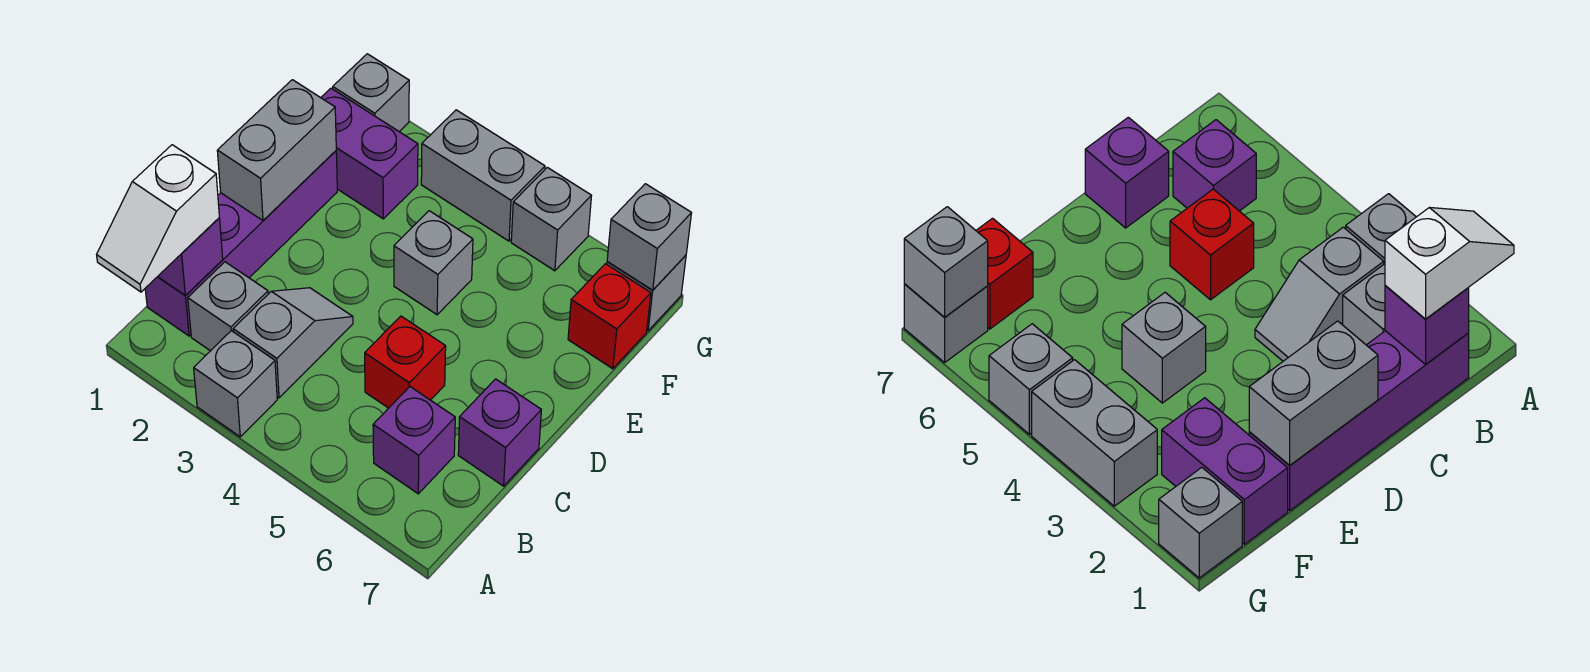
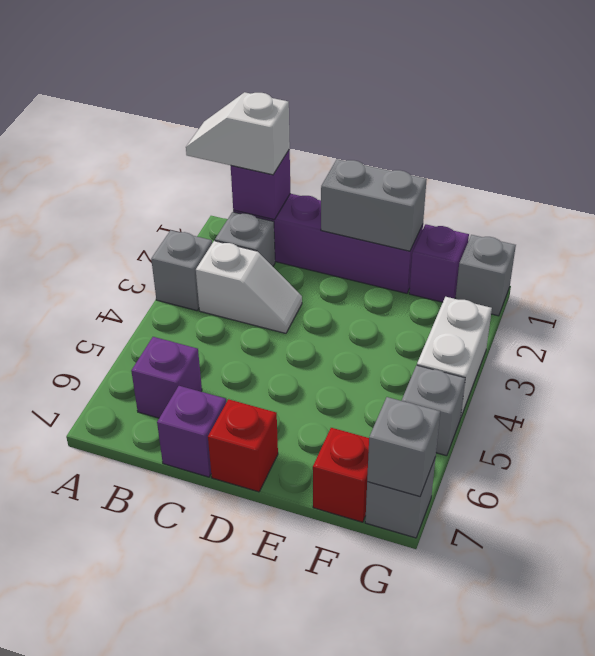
grey 1x2 slope [233,288,353,398] -> white 1x2 slope [196,241,302,333]
red 1x1 brick [365,316,446,408] -> red 1x1 brick moved to [208,399,278,492]
grey 1x1 brick [394,211,473,315] -> none
purple 1x2 brick [321,88,418,219] -> purple 1x1 brick [409,224,469,302]
grey 1x2 brick [421,110,545,241] -> white 1x2 brick [417,297,492,416]

